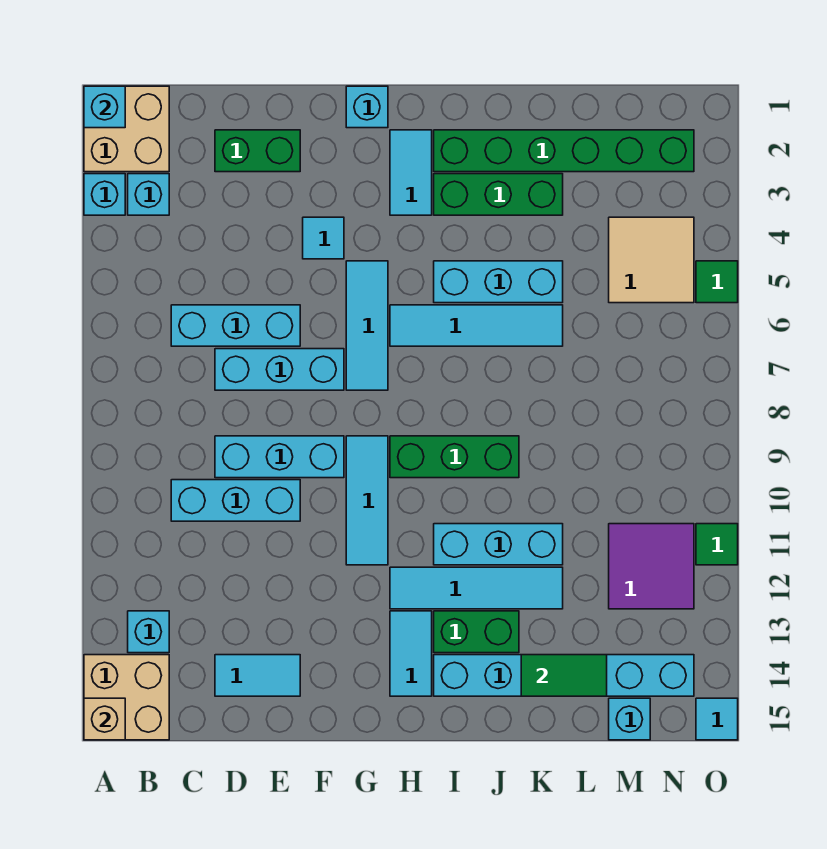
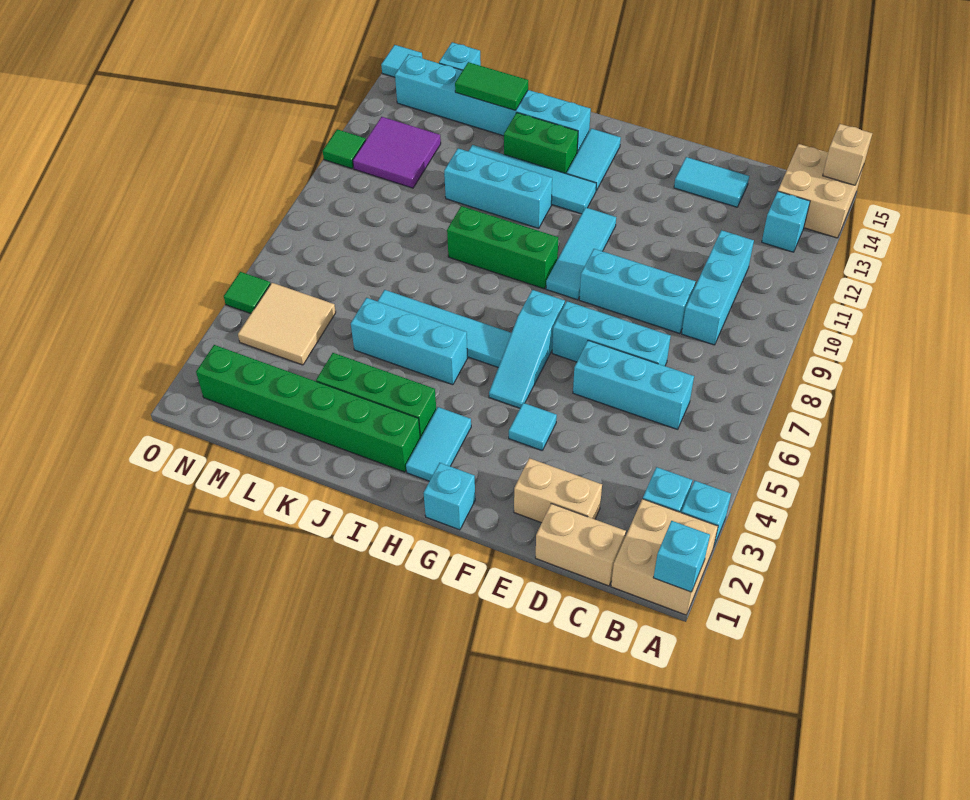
none -> tan 1x2 brick [535,504,626,586]
cyan 1x3 brick [171,480,300,521] -> cyan 1x3 brick turned to [682,230,754,345]
green 1x2 brick [215,130,300,172] -> tan 1x2 brick [514,458,602,523]
cyan 1x3 tile [346,261,388,390] -> cyan 1x3 slope [489,290,565,408]

